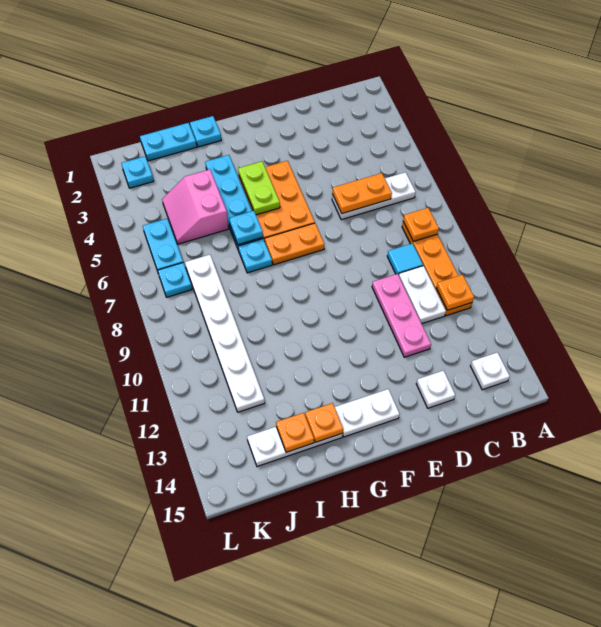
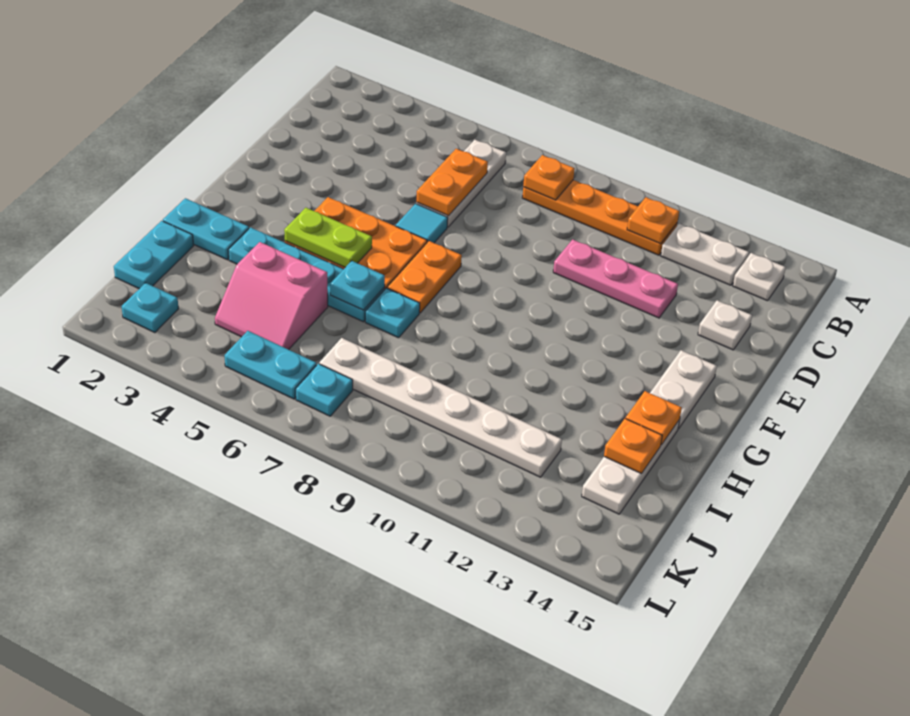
cyan 1x1 tile [387,243,423,275] -> cyan 1x1 tile moved to [396,204,448,243]
white 1x2 plate [399,266,446,324] -> white 1x2 plate moved to [661,223,749,285]
cyan 1x1 plate [190,116,221,147] -> cyan 1x2 plate [163,198,249,260]

